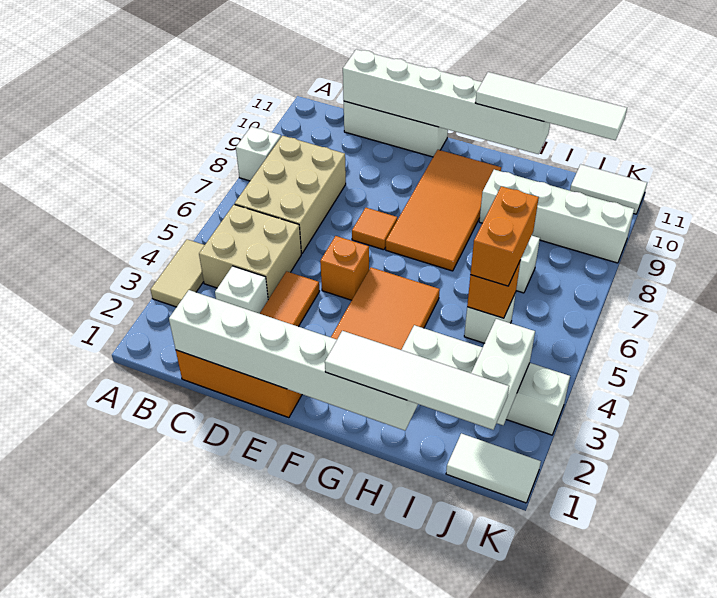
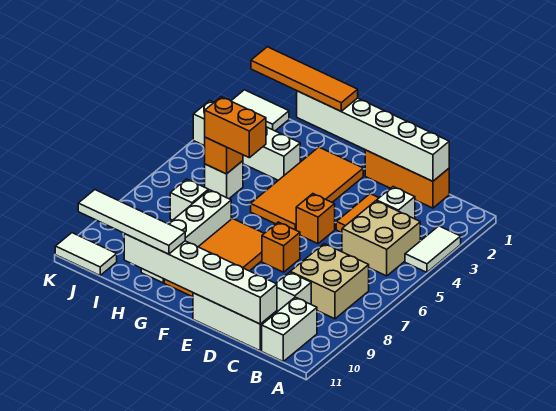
tan 1x2 tile [150,239,205,307] -> white 1x2 tile [405,226,461,272]
white 1x1 brick [236,127,281,181] -> white 1x1 brick moved to [276,272,311,312]
tan 2x3 brick [235,136,346,254] -> tan 2x2 brick [290,244,369,319]
orange 1x1 tile [352,208,397,250] -> orange 1x1 brick [262,222,300,272]
white 1x4 tile [325,331,509,430] -> orange 1x4 tile [251,47,358,111]
white 1x4 brick [479,170,634,263] -> white 1x4 brick turned to [141,190,231,283]
orange 1x2 brick [470,186,539,286] -> orange 1x2 brick turned to [205,97,266,158]
white 1x2 brick [471,319,535,425] -> white 1x2 brick moved to [262,297,317,361]

